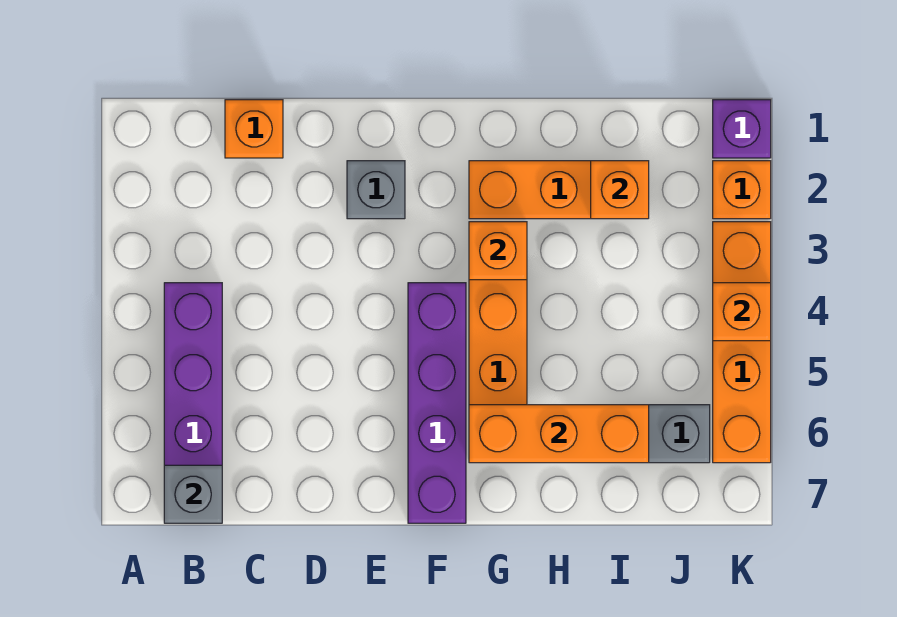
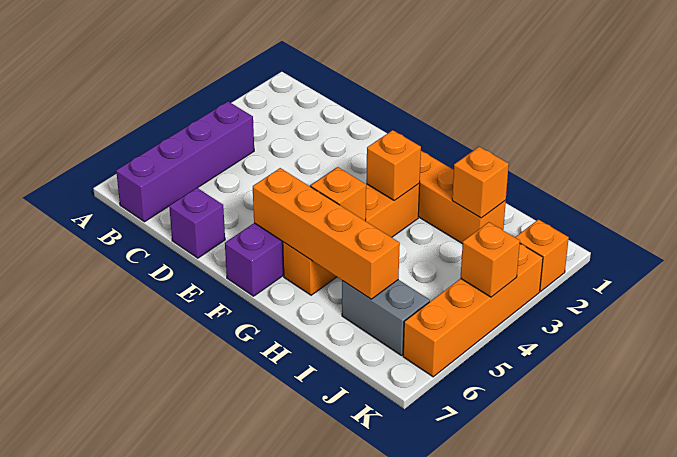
grey 1x1 brick [164,465,222,523] -> none
orange 1x1 brick [225,100,283,158] -> orange 1x1 brick moved to [311,167,366,221]
grey 1x1 brick [347,161,405,219] -> none
orange 1x3 brick [469,405,649,463] -> orange 1x4 brick [253,168,400,299]
purple 1x1 brick [713,100,771,158] -> purple 1x1 brick moved to [169,188,225,258]

